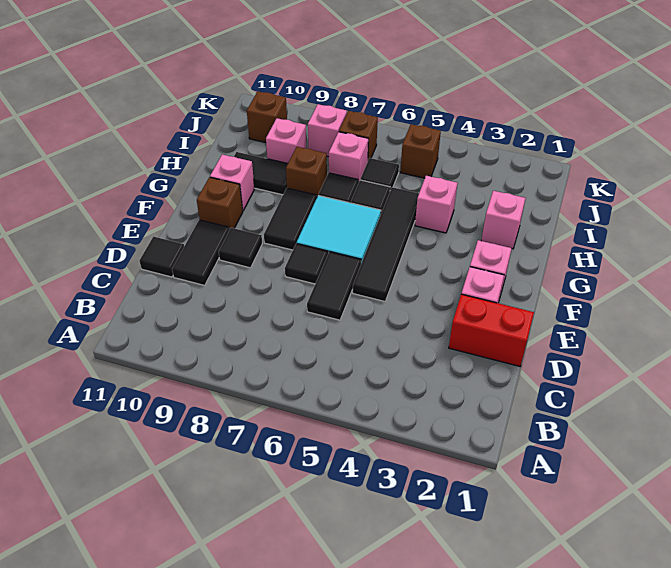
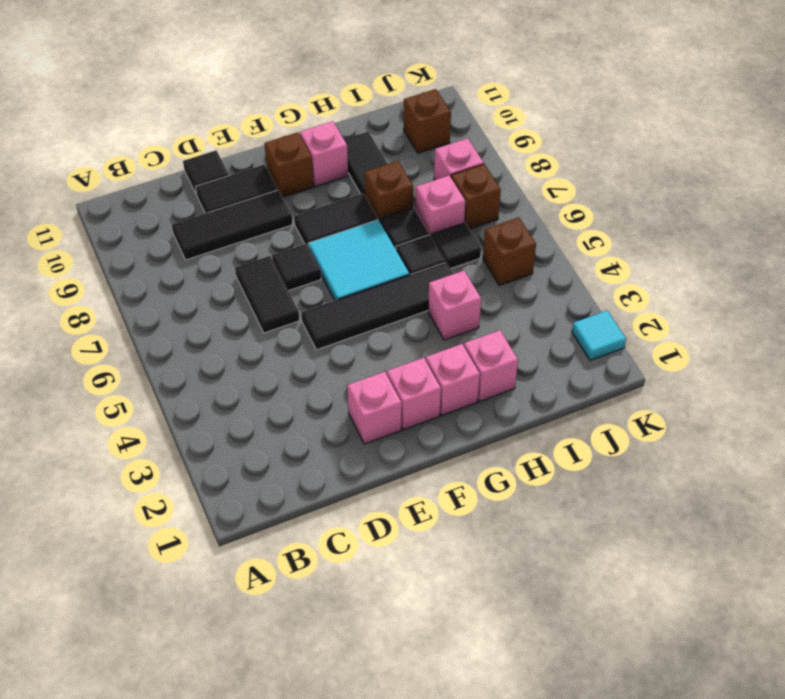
red 1x2 brick [449,294,534,366] -> none
black 1x2 tile [307,252,361,320] -> black 1x2 tile turned to [235,256,299,333]
black 1x1 tile [219,228,262,268] -> black 1x3 tile [172,190,292,260]
pink 1x1 brick [266,118,307,163] -> pink 1x1 brick moved to [426,344,480,415]
none -> cyan 1x1 tile [572,311,626,361]

